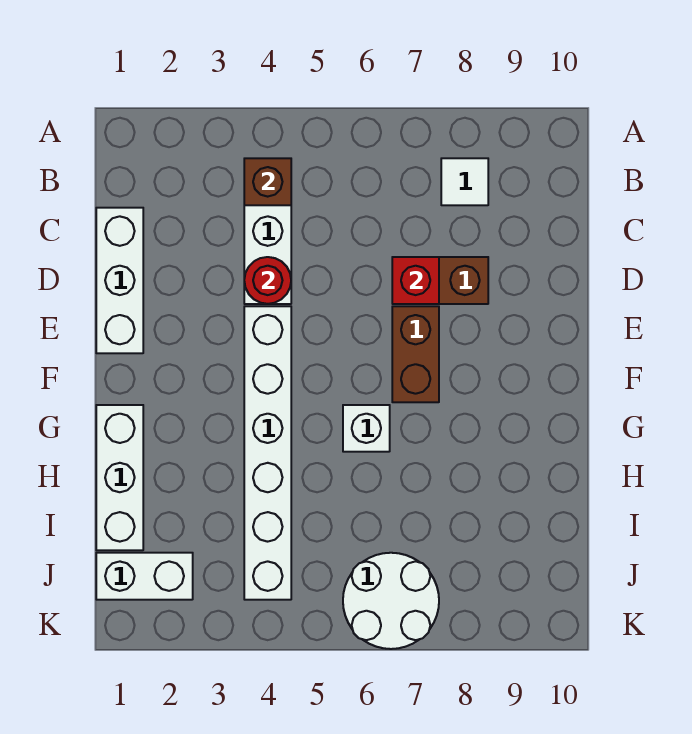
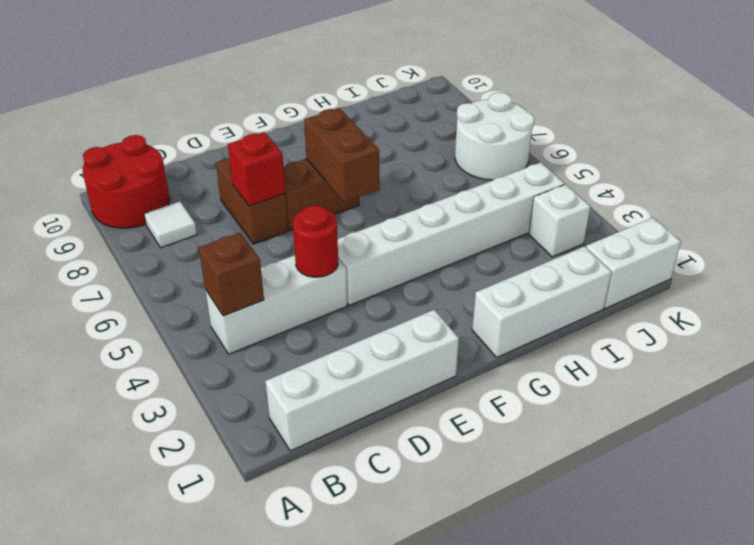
none -> red 2x2 round brick [83,135,170,228]
white 1x3 brick [96,208,143,353] -> white 1x4 brick [265,310,459,451]
none -> brown 1x2 brick [304,108,379,202]
white 1x1 brick [343,405,390,452] -> white 1x1 brick moved to [529,184,590,257]
white 1x2 brick [96,553,193,600] -> white 1x2 brick turned to [586,218,681,308]

